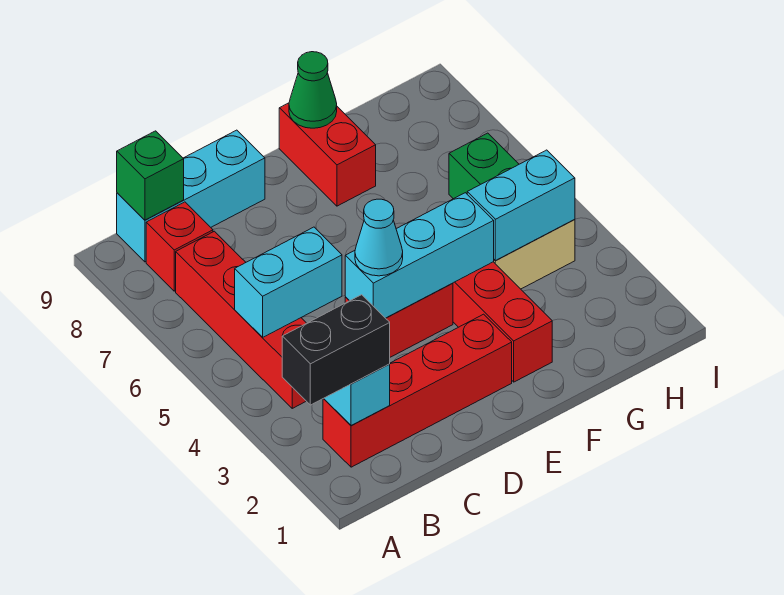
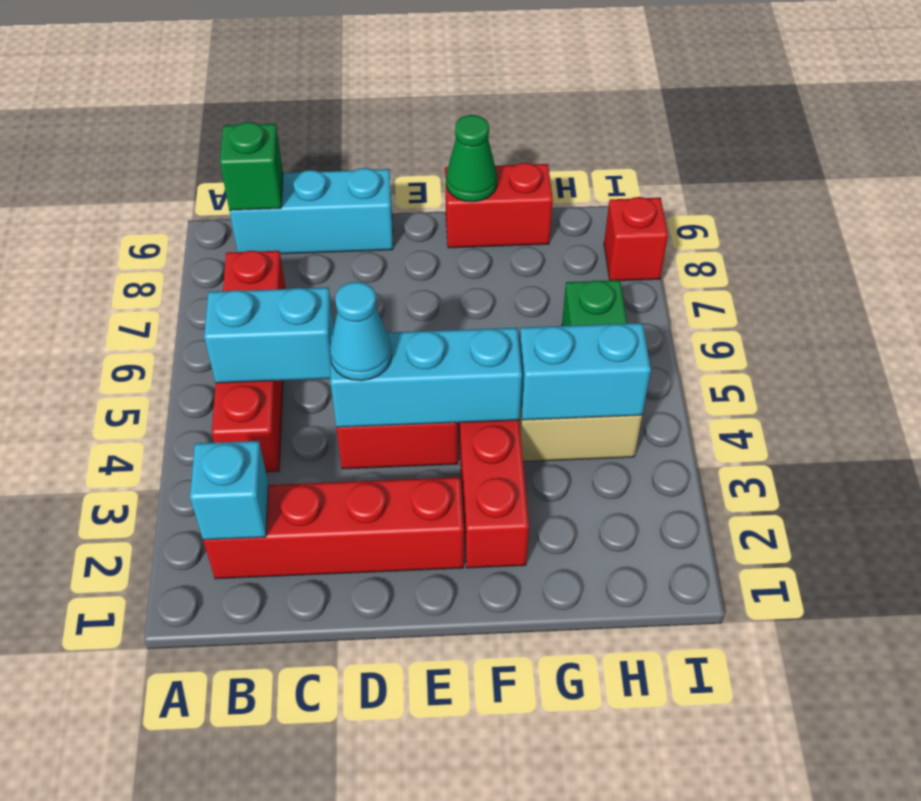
black 1x2 brick [282,295,390,405] -> none
red 1x1 brick [146,202,213,291] -> red 1x1 brick moved to [604,197,668,281]
red 1x2 brick [279,103,376,206] -> red 1x2 brick turned to [445,163,553,248]

